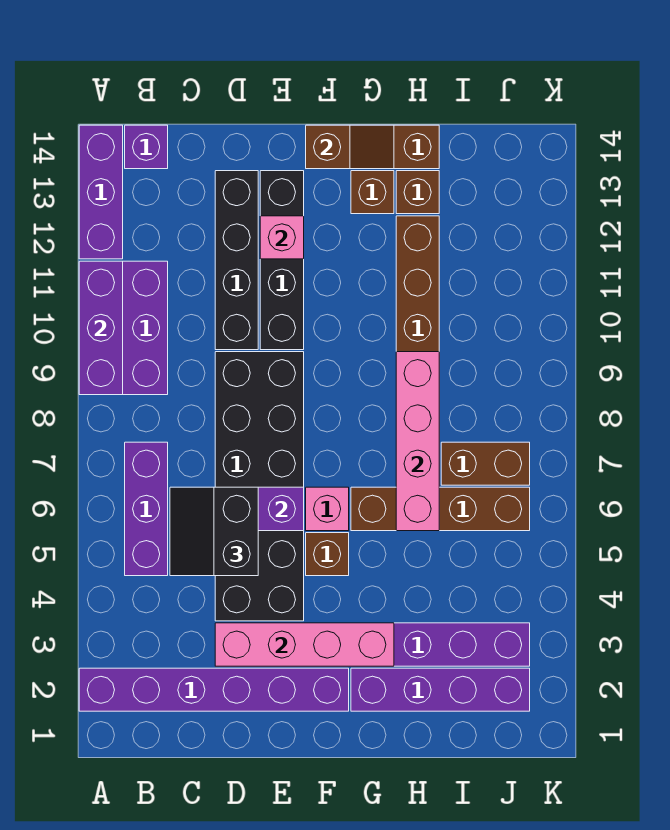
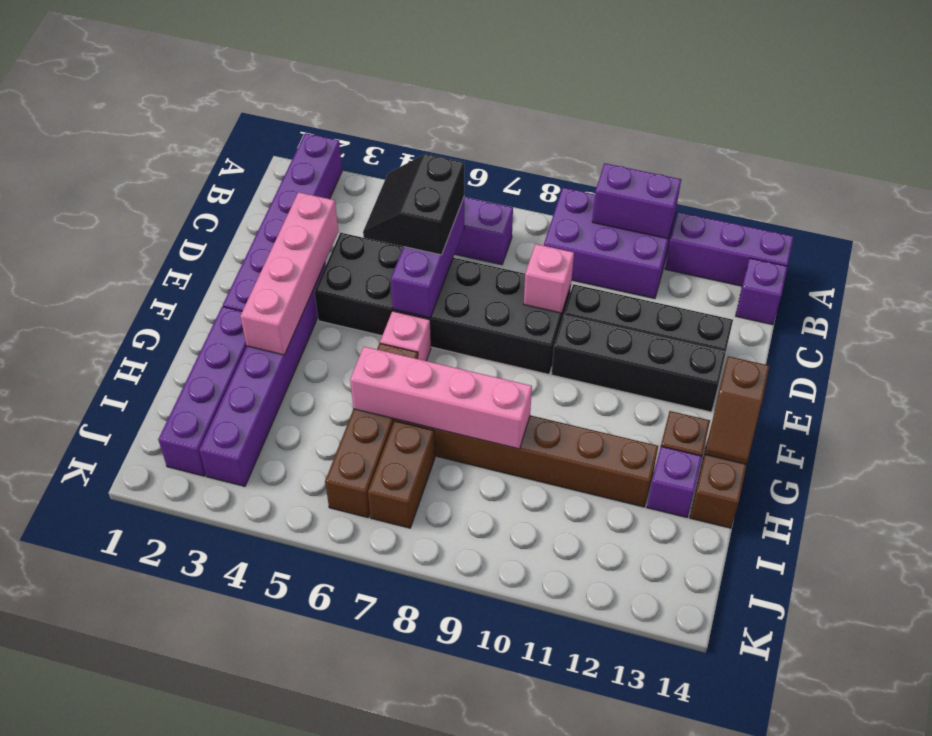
purple 1x3 brick [79,261,123,395] -> purple 1x2 brick [592,163,681,239]
black 2x2 slope [170,487,258,576] -> black 2x2 slope turned to [363,154,464,255]
pink 1x1 brick [260,216,304,259] -> pink 1x1 brick moved to [524,244,574,313]
brown 1x1 brick [306,533,349,576] -> none
brown 1x1 brick [396,171,439,214] -> purple 1x1 brick [647,446,702,517]

